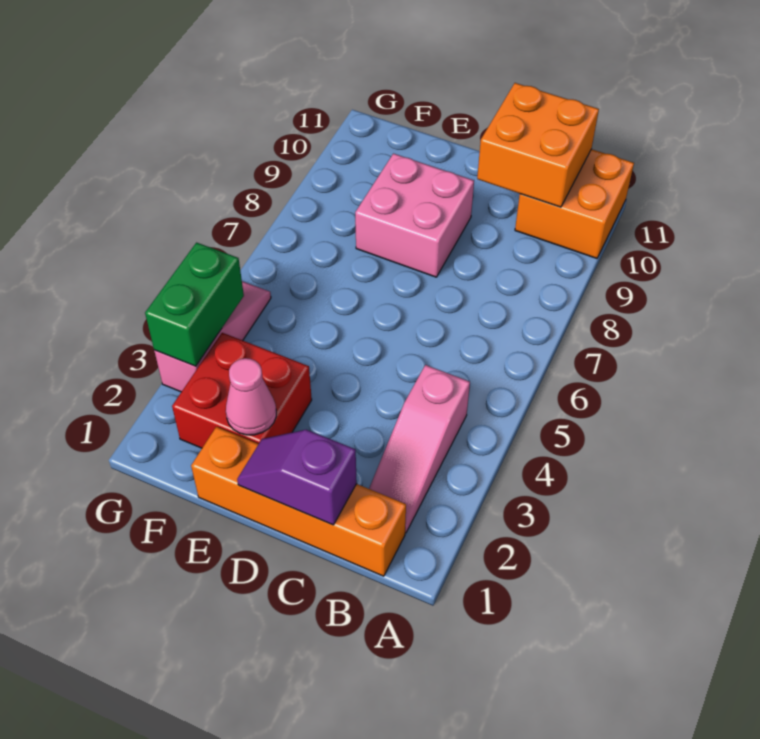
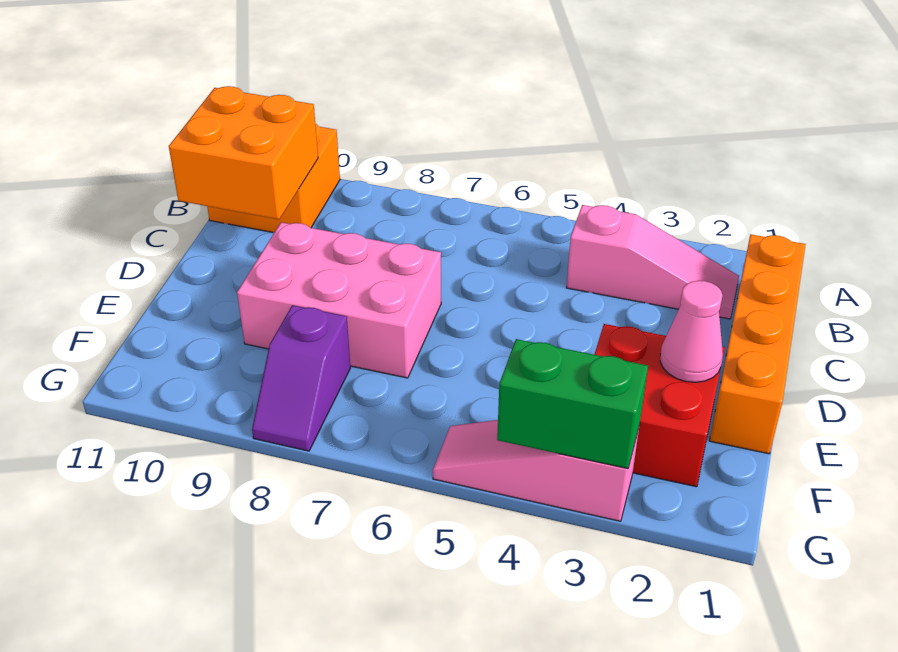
purple 1x2 slope [237,430,357,525] -> purple 1x2 slope moved to [252,305,350,451]
pink 2x2 brick [355,154,474,277] -> pink 2x3 brick [237,222,441,378]

